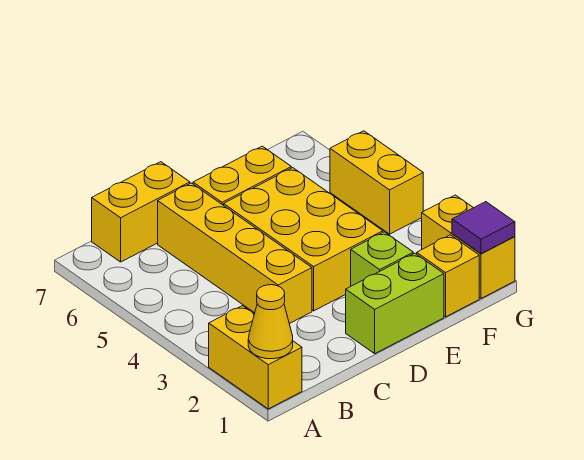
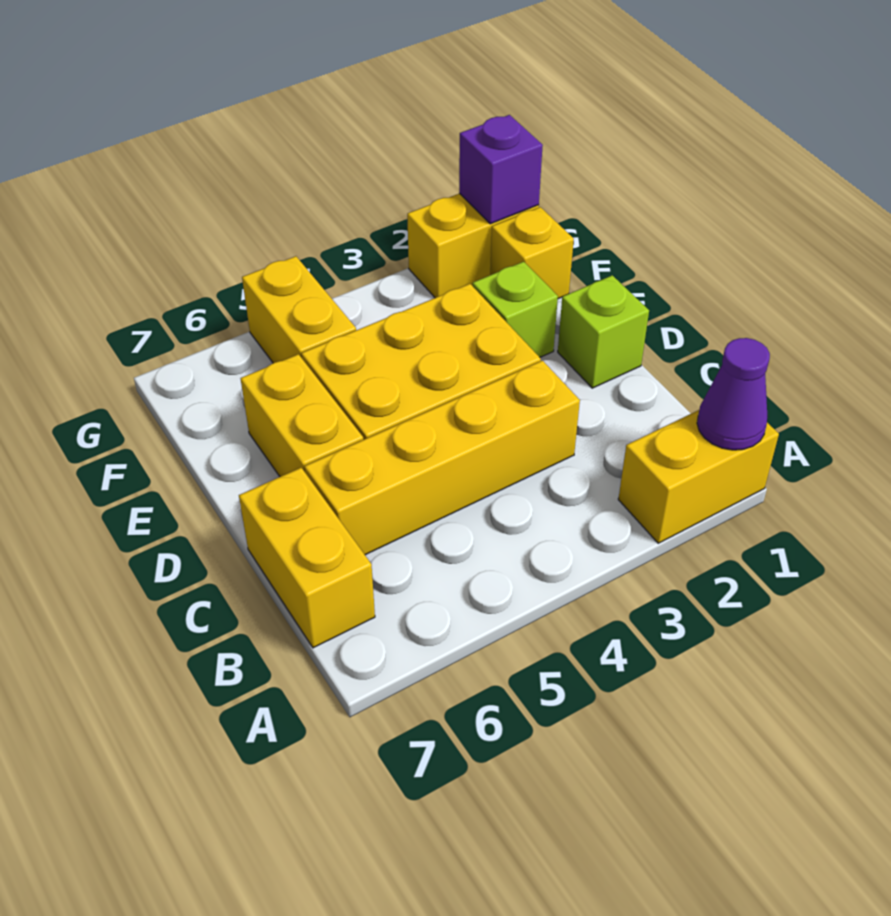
yellow 1x1 cone [248,285,293,359] -> purple 1x1 cone [697,338,770,450]
lime 1x2 brick [346,253,444,354] -> lime 1x1 brick [558,275,649,388]
purple 1x1 tile [452,202,515,254] -> purple 1x1 brick [459,115,543,224]
yellow 1x2 brick [330,131,423,234] -> yellow 1x2 brick turned to [242,256,356,363]

